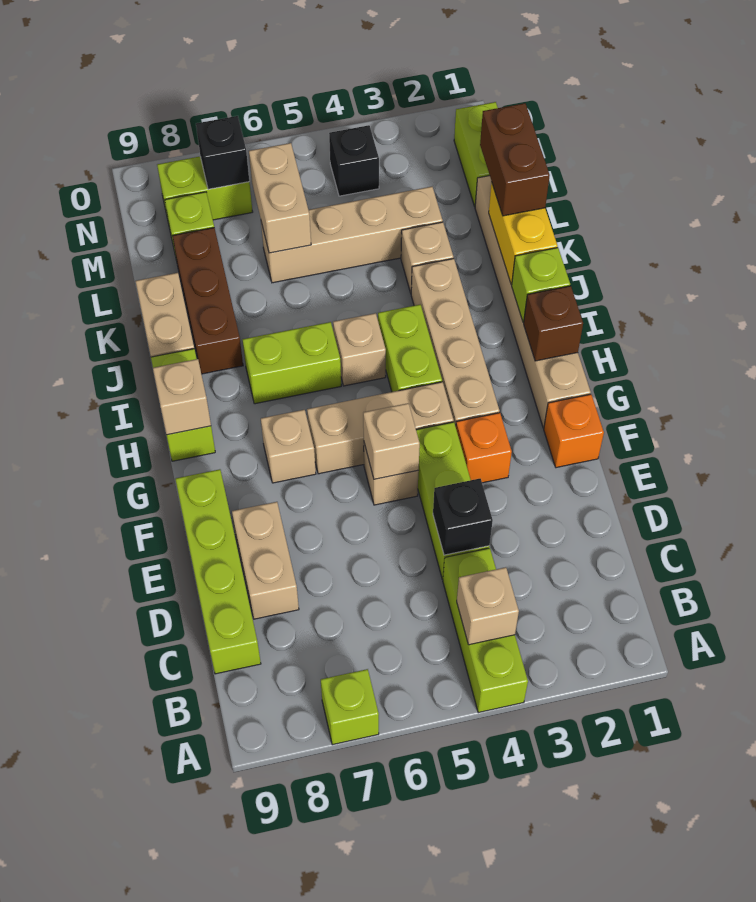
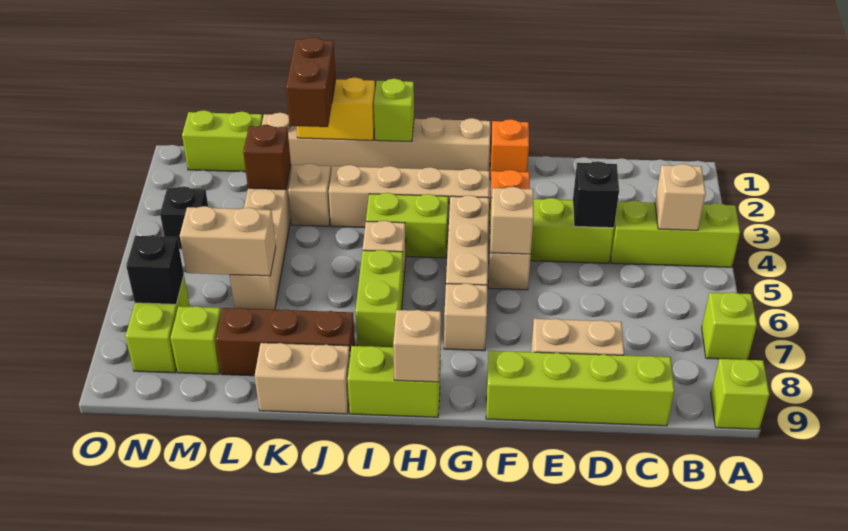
none -> lime 1x1 brick [711,359,769,429]
brown 1x1 brick [524,286,583,361] -> brown 1x1 brick moved to [243,125,291,190]
brown 1x2 brick [480,103,550,216] -> brown 1x2 brick turned to [286,37,336,127]

